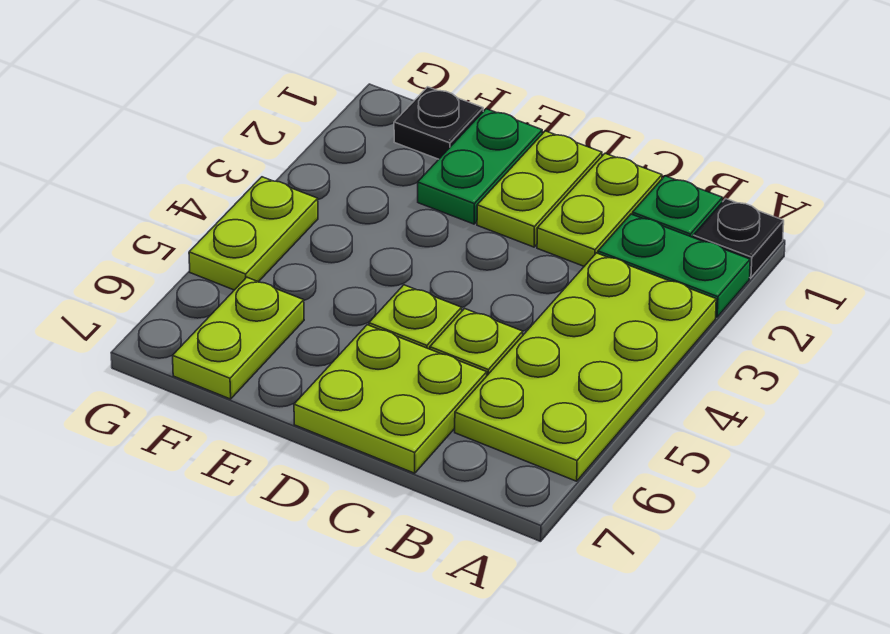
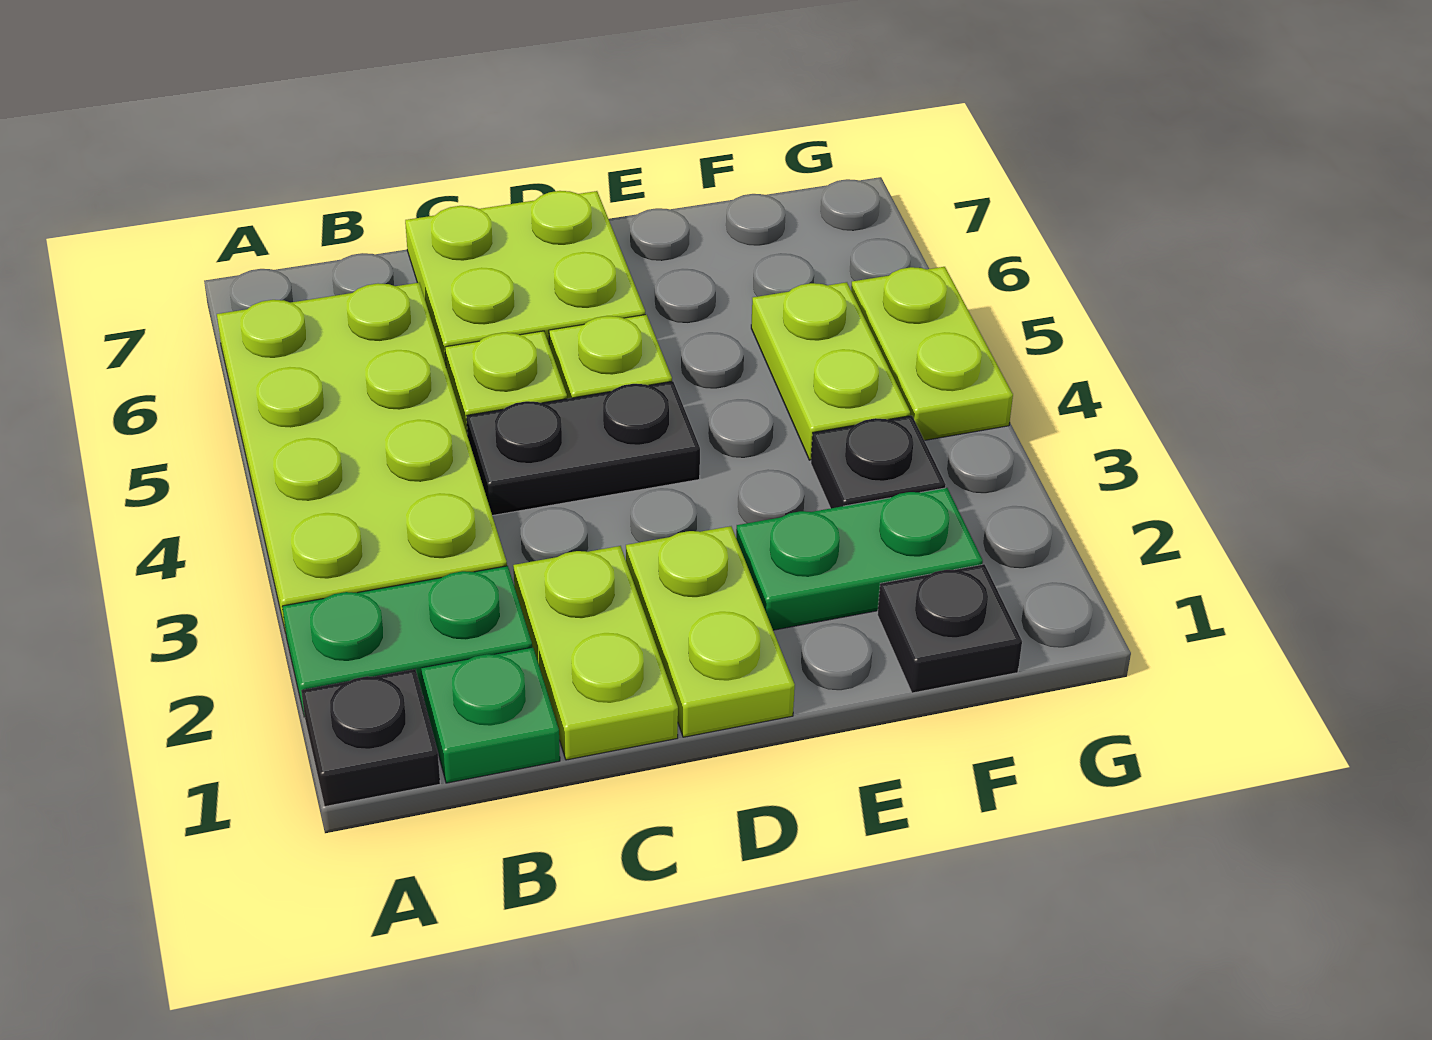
none -> black 1x2 plate [467,381,700,516]
green 1x2 plate [418,109,542,224] -> green 1x2 plate turned to [736,488,983,630]
none -> black 1x1 plate [811,416,946,508]
lime 1x2 plate [173,277,304,399] -> lime 1x2 plate moved to [751,282,910,460]

